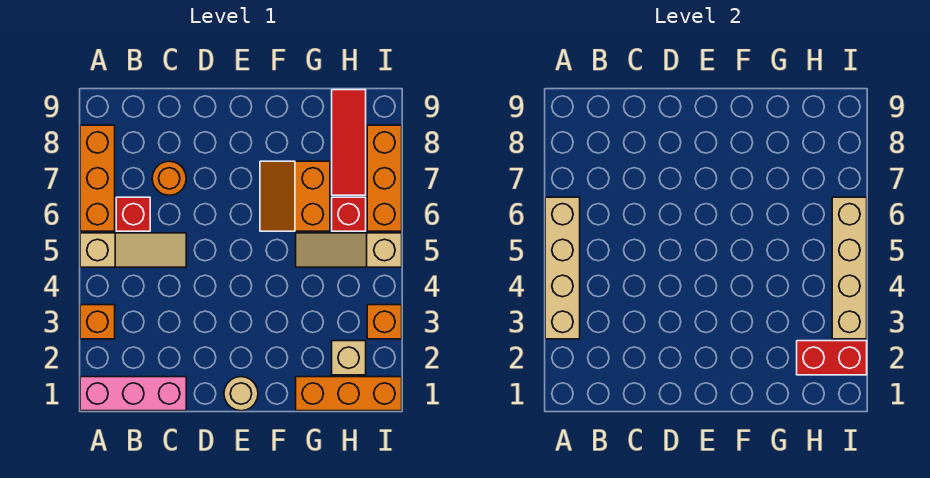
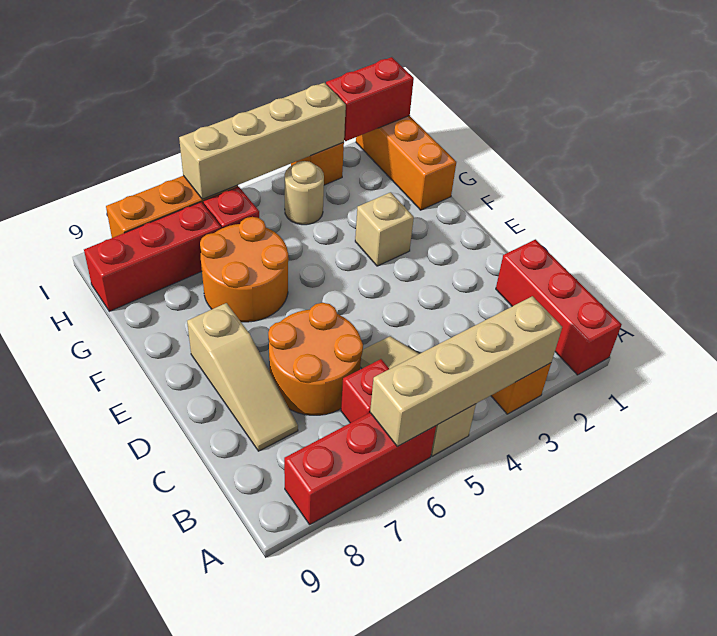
pink 1x3 brick [80,377,186,411] -> red 1x3 brick [496,239,622,375]
orange 1x3 brick [80,125,115,231] -> red 1x3 brick [284,413,436,524]
orange 1x1 round brick [152,161,186,195] -> orange 2x2 round brick [268,303,363,415]
tan 1x1 round brick [224,377,258,411] -> tan 1x1 round brick moved to [285,161,324,225]
orange 2x2 slope [260,161,330,231] -> orange 2x2 round brick [200,217,289,322]
tan 1x3 slope [296,233,402,267] -> tan 1x3 slope moved to [187,303,298,451]
tan 1x1 brick [332,341,366,375] -> tan 1x1 brick moved to [355,192,414,266]
red 1x2 brick [797,341,867,375] -> red 1x2 brick turned to [326,57,414,141]
red 1x3 tile [332,90,366,195] -> red 1x3 brick [84,202,221,311]

